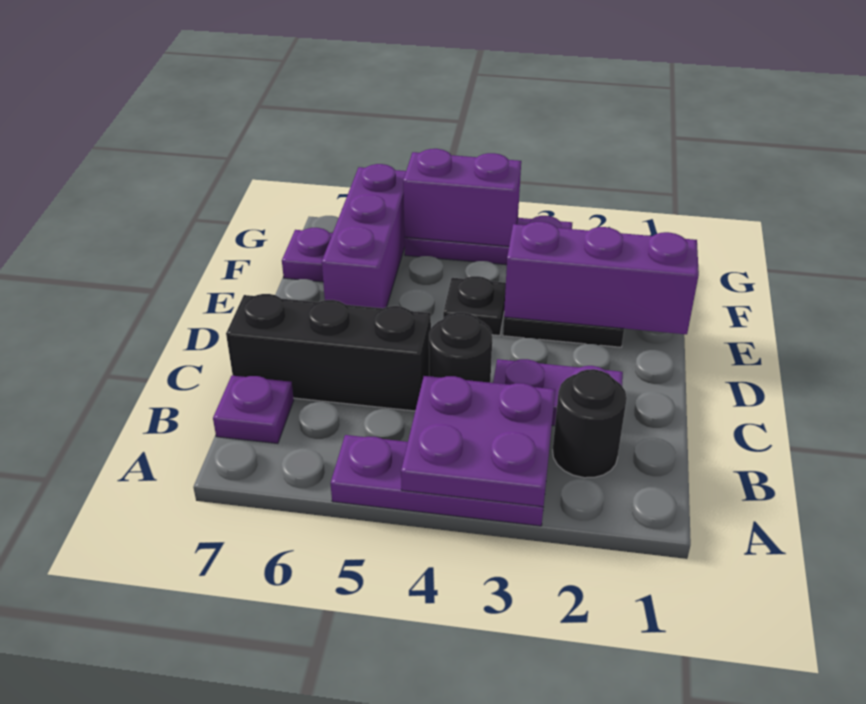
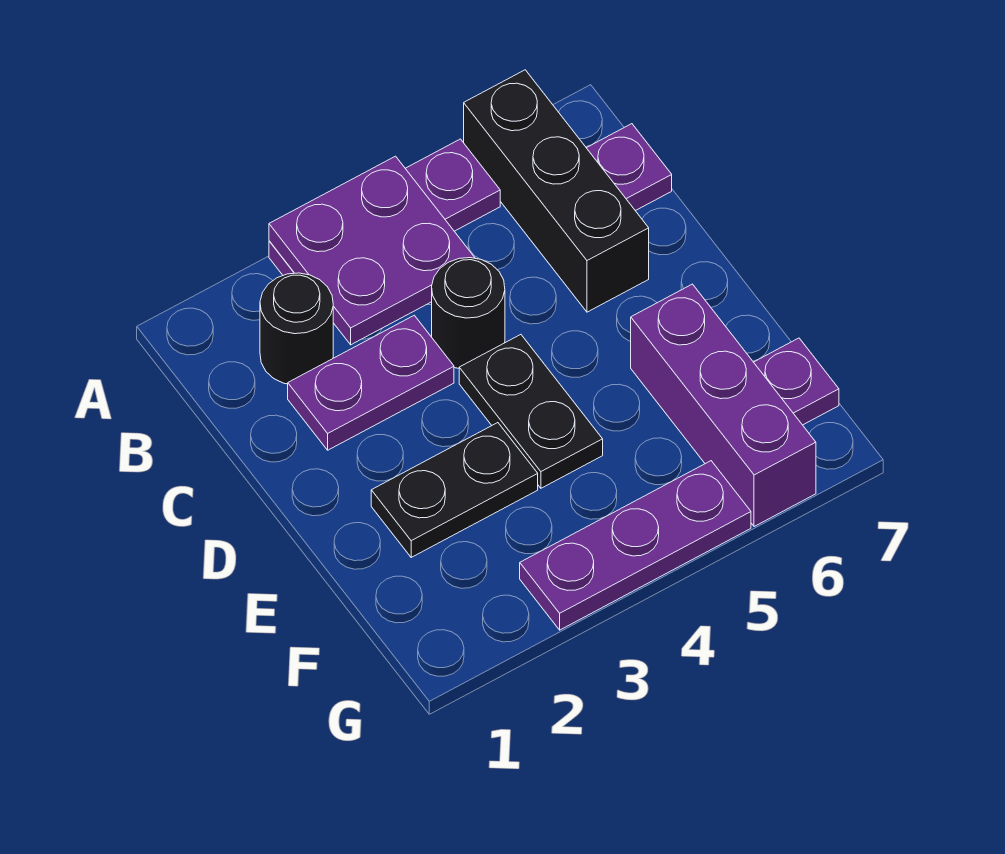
black 1x3 brick [226,294,431,411] -> black 1x3 brick turned to [464,70,649,312]
purple 1x3 brick [504,222,699,334] -> none
black 1x1 plate [443,276,506,336] -> black 1x2 plate [459,335,603,488]
purple 1x2 brick [403,149,521,246] -> none

